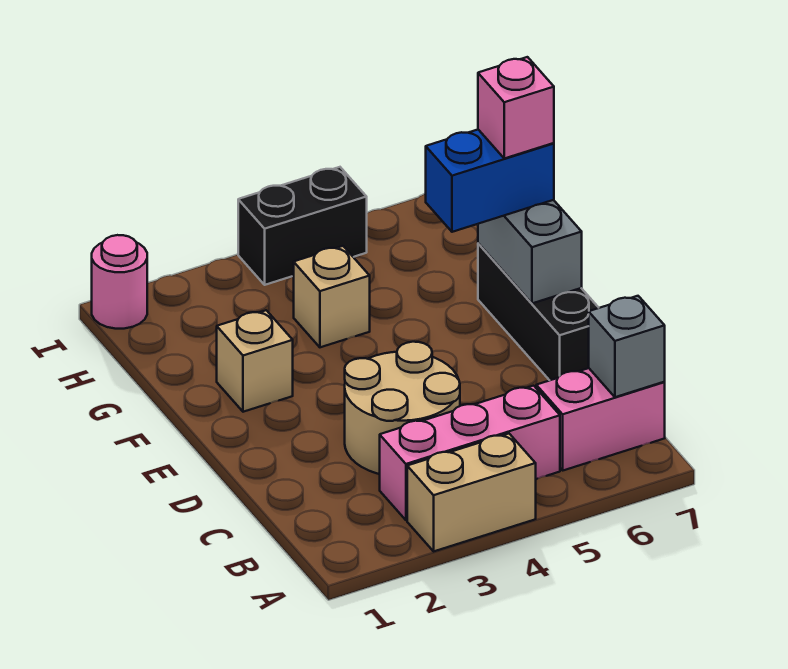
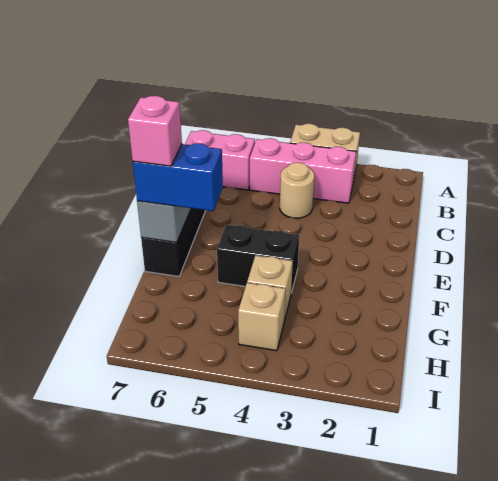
grey 1x1 brick [589,296,665,397] -> none
tan 2x2 round brick [345,342,460,474] -> tan 1x1 round brick [280,163,314,218]
tan 1x1 brick [217,310,293,412] -> tan 1x1 brick moved to [238,283,286,351]
pink 1x1 round brick [92,235,147,329] -> none
black 1x2 brick [238,167,367,285] -> black 1x2 brick moved to [217,225,299,293]

